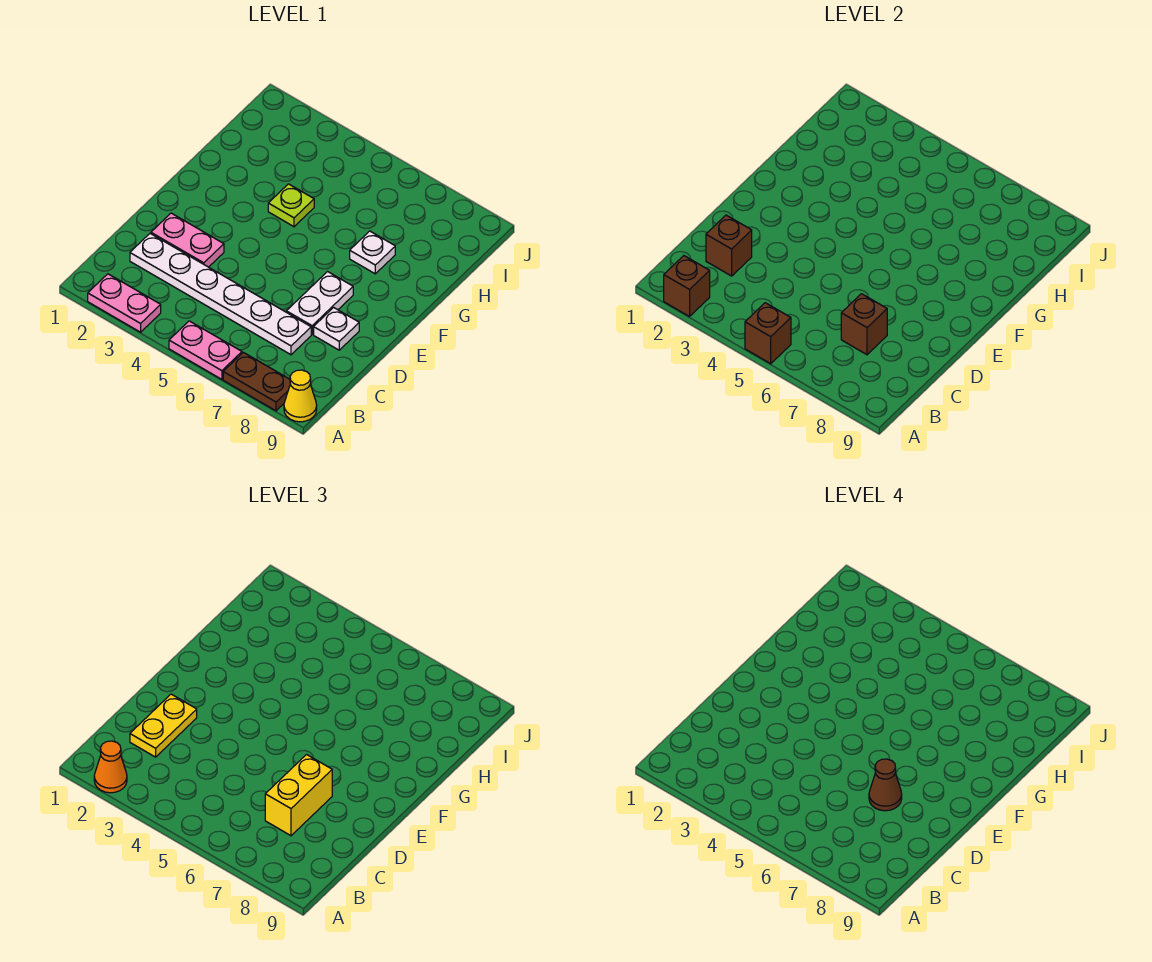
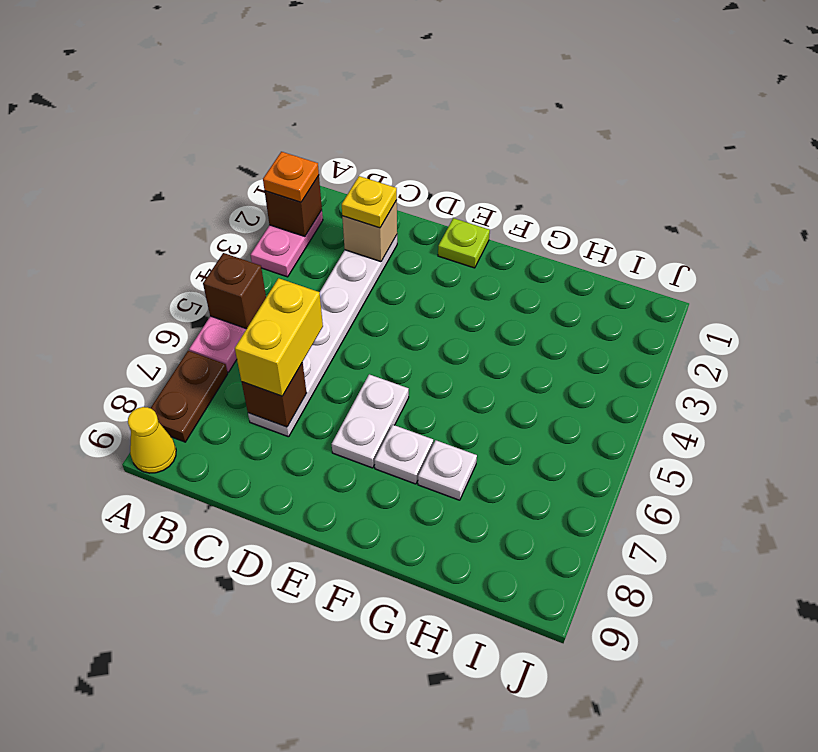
orange 1x1 cone [94,741,127,793] -> orange 1x1 plate [263,152,319,202]
brown 1x1 brick [706,215,752,276] -> tan 1x1 brick [342,200,397,262]
yellow 1x2 plate [130,694,197,757] -> yellow 1x1 plate [342,176,397,228]
yellow 1x2 brick [265,755,332,836] -> yellow 1x2 brick turned to [235,278,323,396]
pink 1x2 plate [151,213,224,267] -> none
white 1x2 plate [286,272,353,334] -> white 1x2 plate turned to [332,374,409,468]
brown 1x1 cone [869,759,902,811] -> none
white 1x1 plate [314,308,359,350] -> white 1x1 plate moved to [374,425,433,484]
lime 1x1 plate [268,184,314,227] -> lime 1x1 plate moved to [438,218,490,268]

